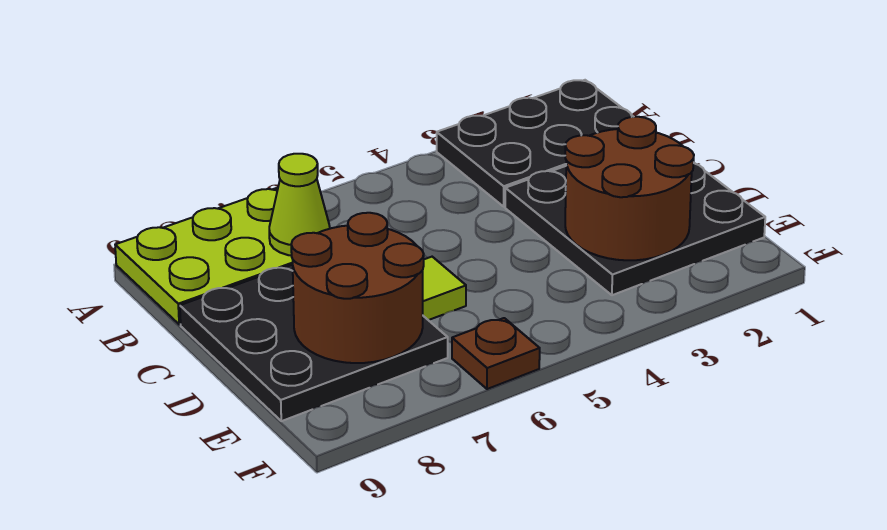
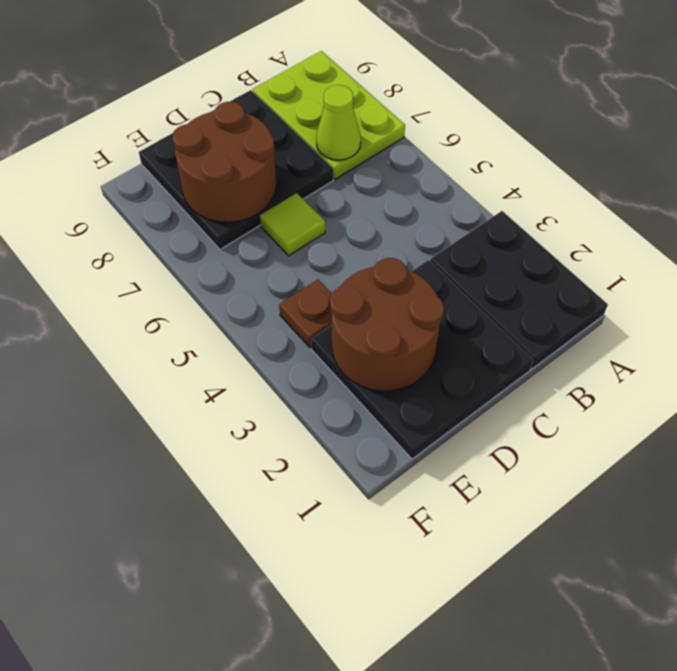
brown 1x1 plate [452,318,540,389] -> brown 1x1 plate moved to [279,279,332,347]

